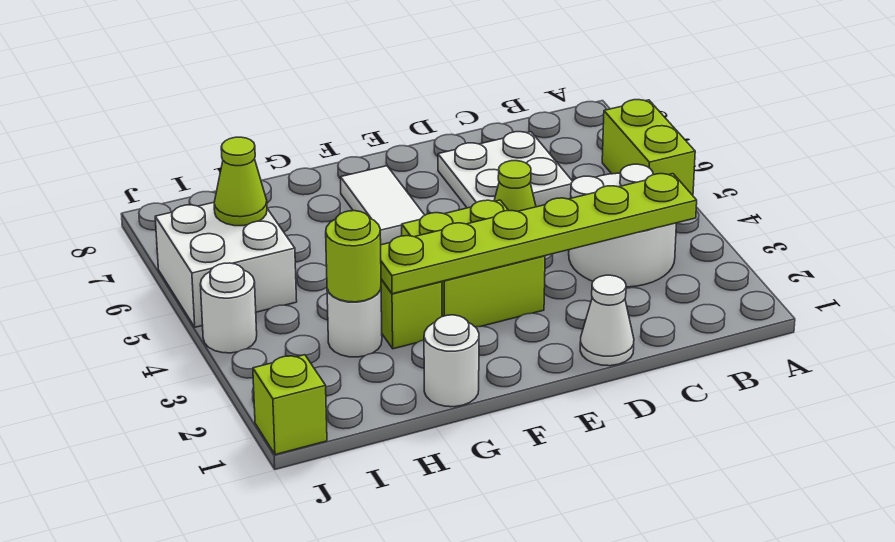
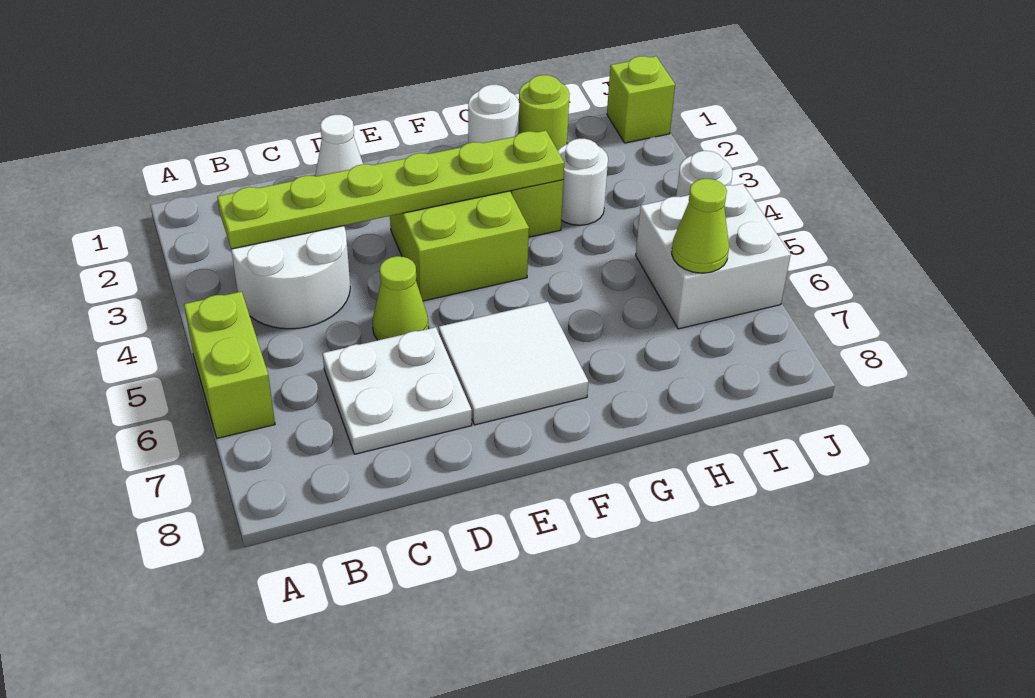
white 1x2 tile [340,166,425,245] -> white 2x2 tile [439,302,589,425]
lime 1x1 round brick [326,211,381,302] -> lime 1x1 round brick moved to [519,75,570,150]

